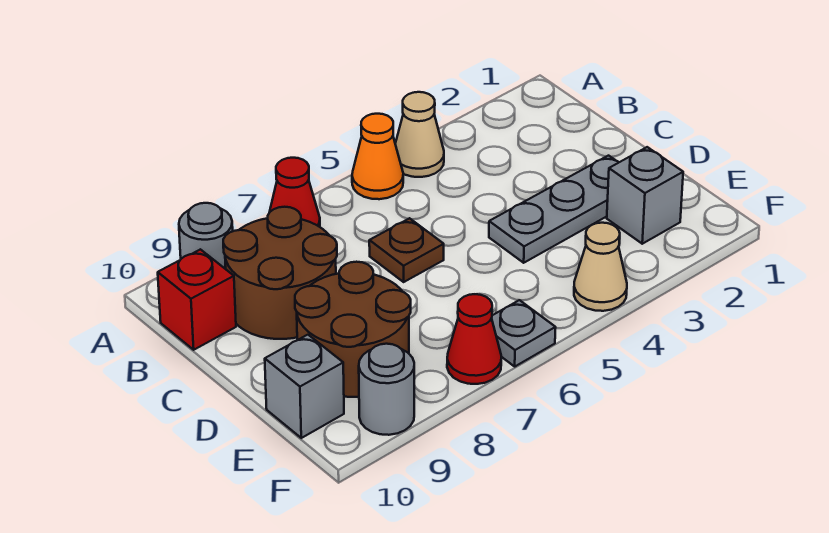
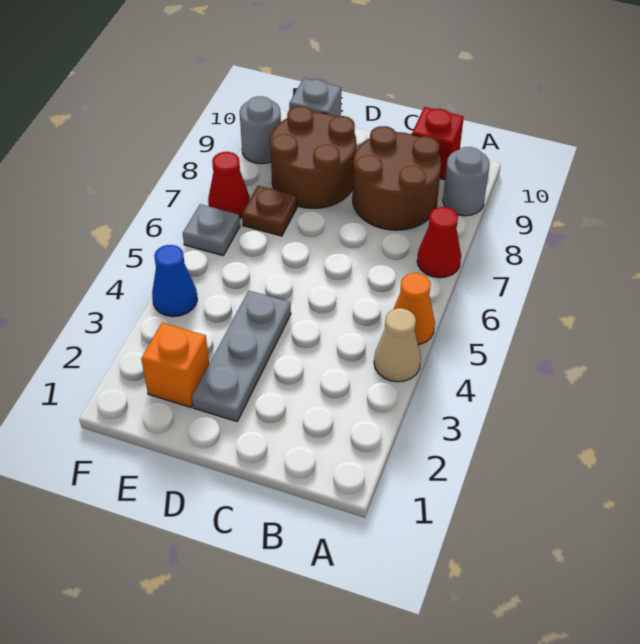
brown 1x1 plate [369,218,444,282] -> brown 1x1 plate moved to [242,186,297,236]
grey 1x1 brick [607,147,683,244] -> orange 1x1 brick [141,323,209,407]
tan 1x1 cone [574,223,627,311] -> blue 1x1 cone [152,245,197,317]

